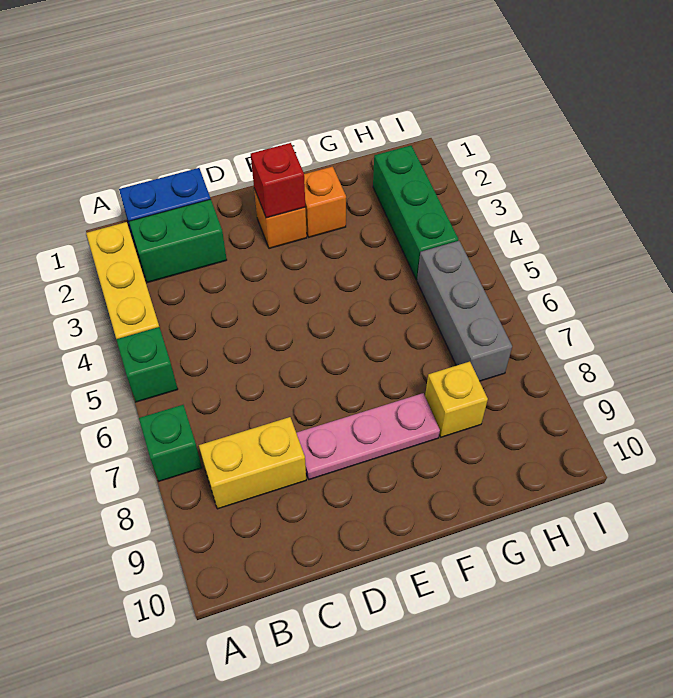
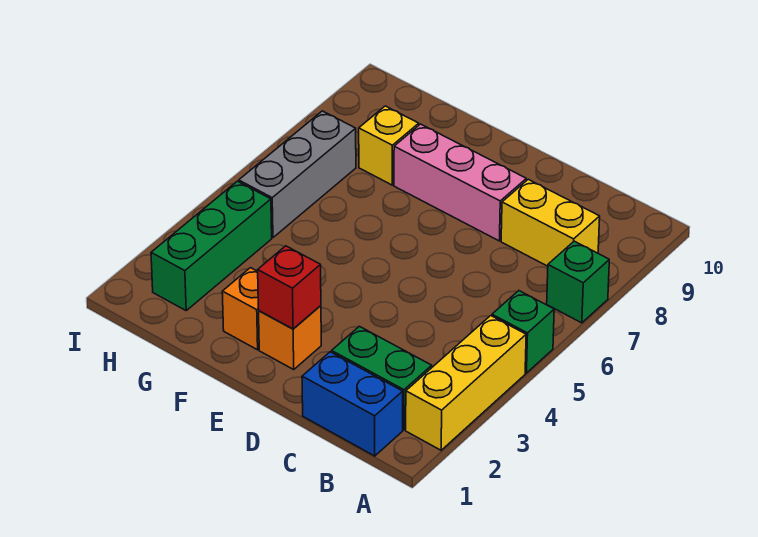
pink 1x3 plate [296,393,440,480] -> pink 1x3 brick [394,124,526,241]

